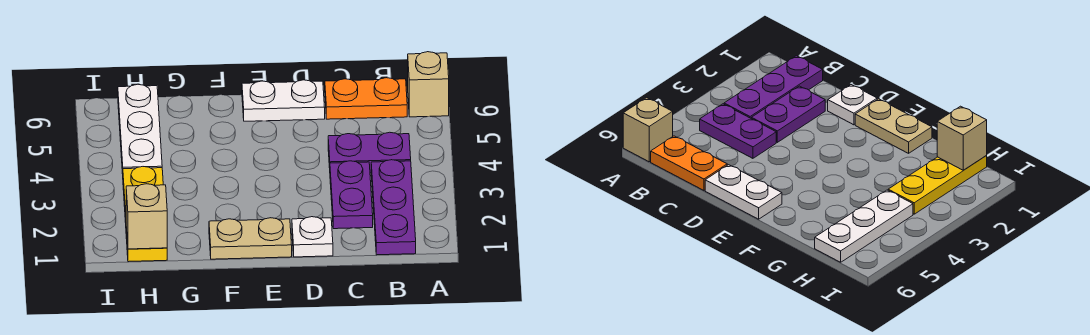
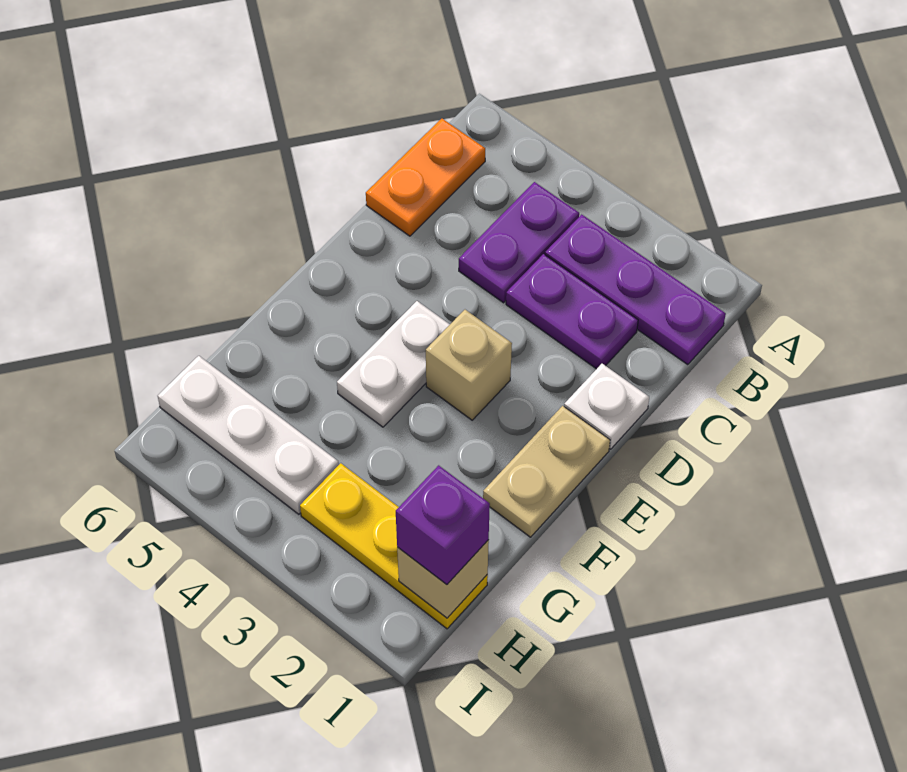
tan 1x1 brick [408,52,449,117] -> tan 1x1 brick moved to [426,310,512,420]
white 1x2 plate [242,80,325,121] -> white 1x2 plate moved to [337,301,450,427]
none -> purple 1x1 brick [396,465,490,585]

